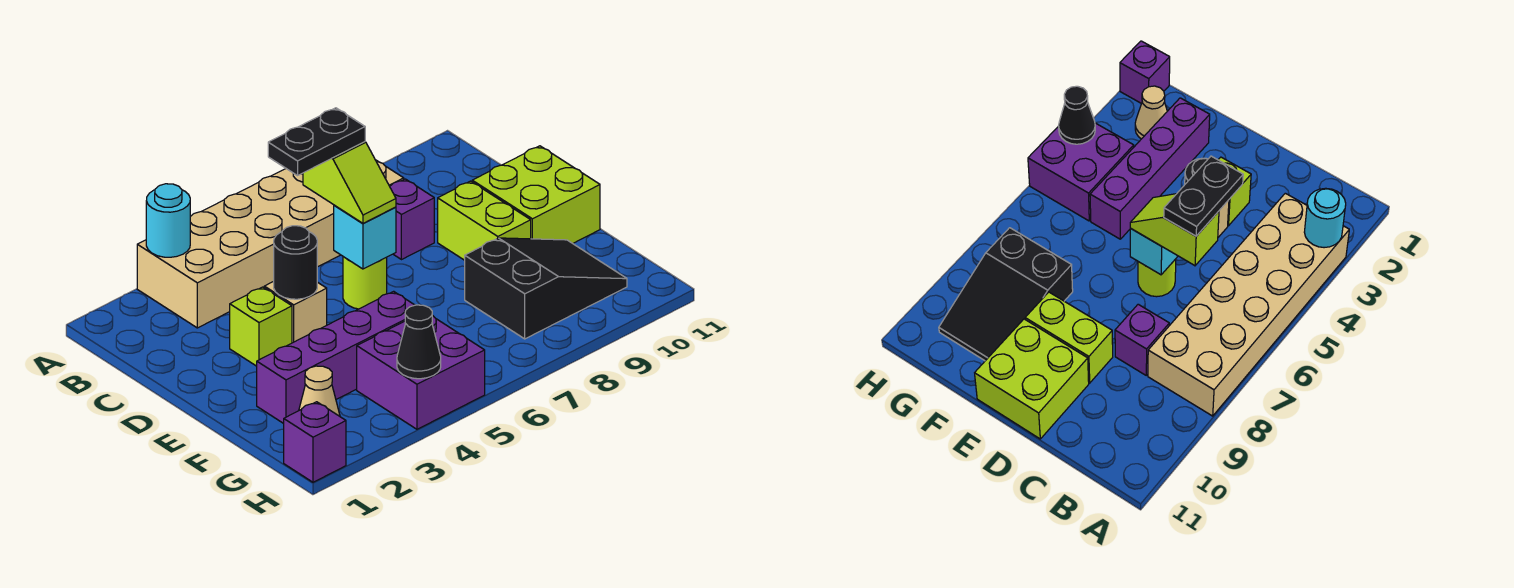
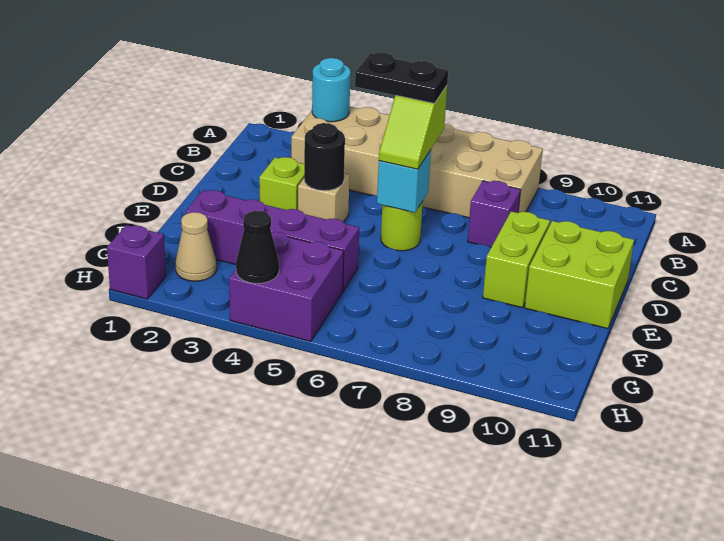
black 2x3 slope [465,238,627,339] -> none

